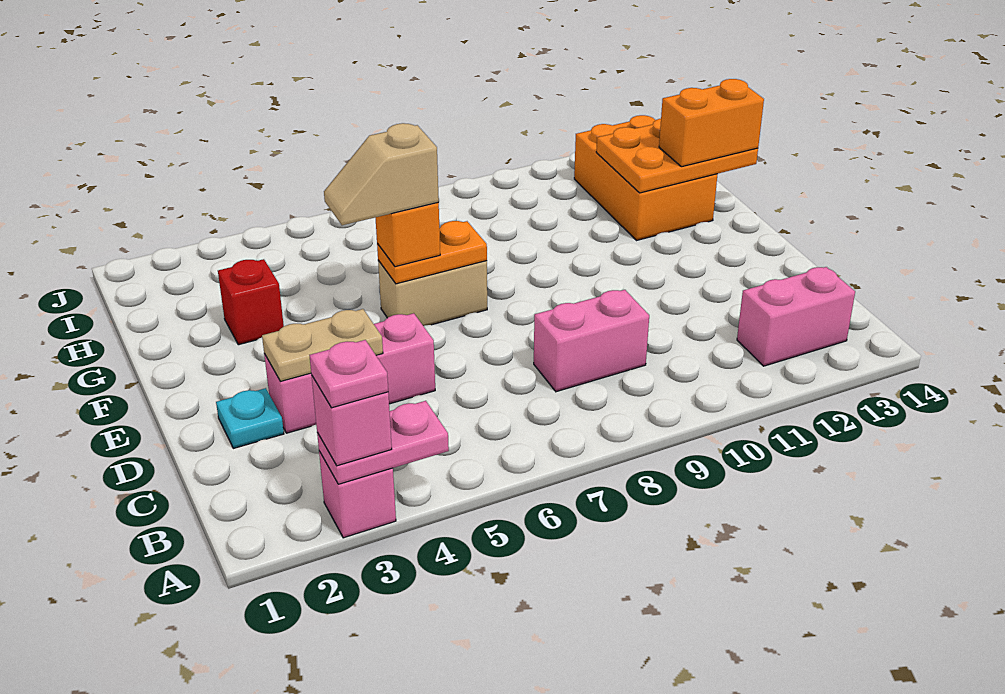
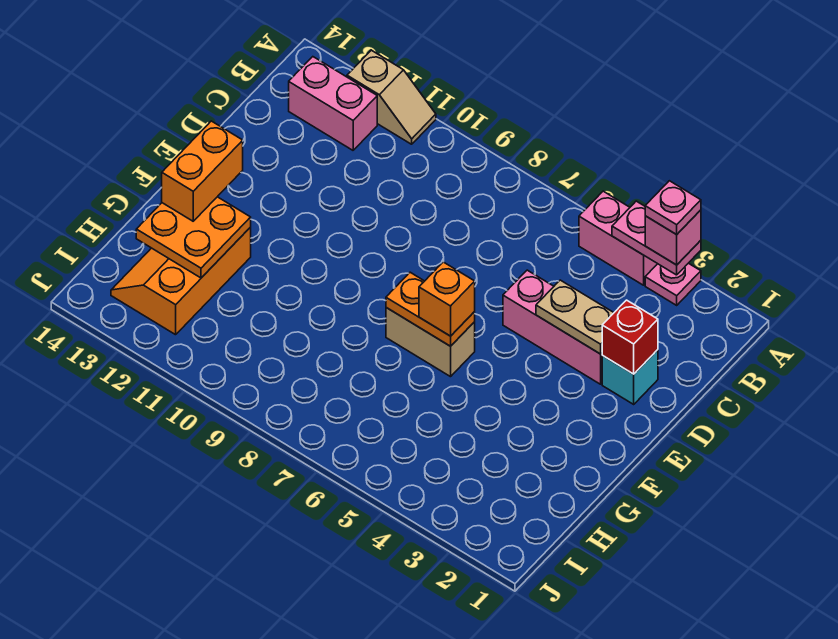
pink 1x1 brick [319,451,396,538] -> pink 1x1 plate [645,263,701,305]
pink 1x2 brick [534,290,649,392] -> pink 1x2 brick moved to [579,191,657,285]
cyan 1x1 plate [216,388,284,448] -> cyan 1x1 brick [602,350,658,404]
tan 1x2 slope [324,123,439,225] -> tan 1x2 slope moved to [347,50,436,144]
red 1x1 brick [218,259,284,345] -> red 1x1 brick moved to [602,300,658,374]
orange 2x3 brick [574,115,717,241] -> orange 2x3 slope [111,227,251,335]
orange 2x3 plate [596,119,758,193] -> orange 2x2 plate [136,197,251,278]
orange 1x2 brick [659,79,764,167] -> orange 1x2 brick turned to [162,121,243,221]

